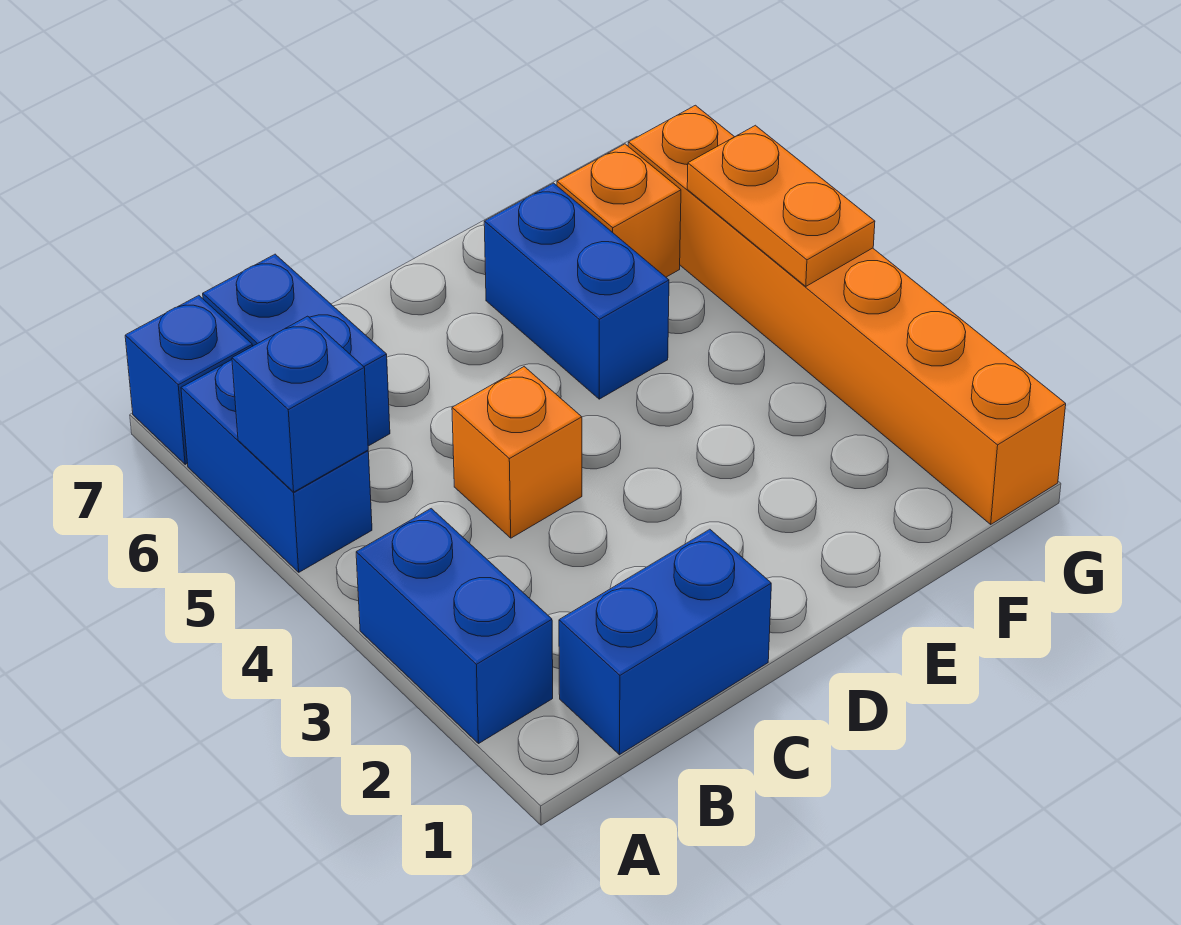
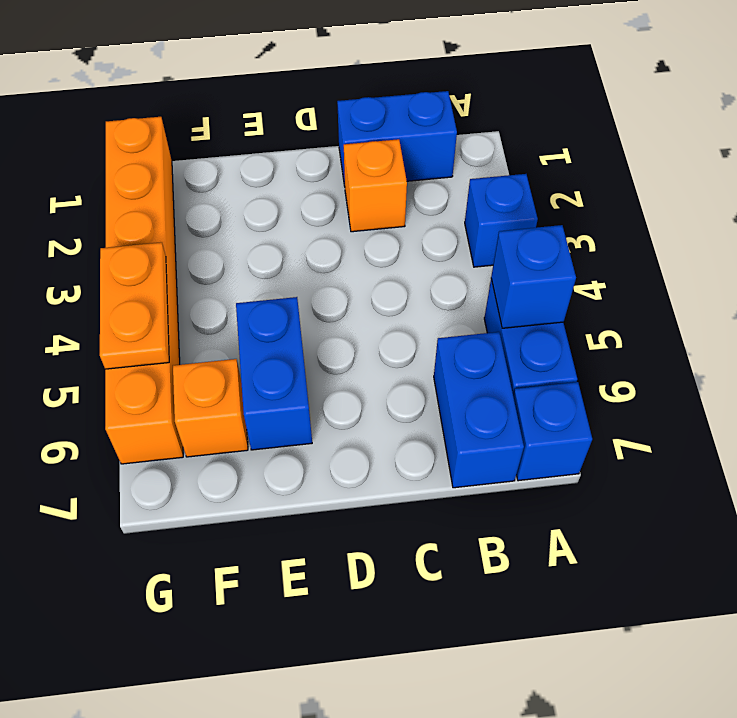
blue 1x2 brick [356,509,553,743] -> blue 1x1 brick [465,174,538,267]
orange 1x1 brick [452,367,582,538] -> orange 1x1 brick moved to [344,139,407,232]

